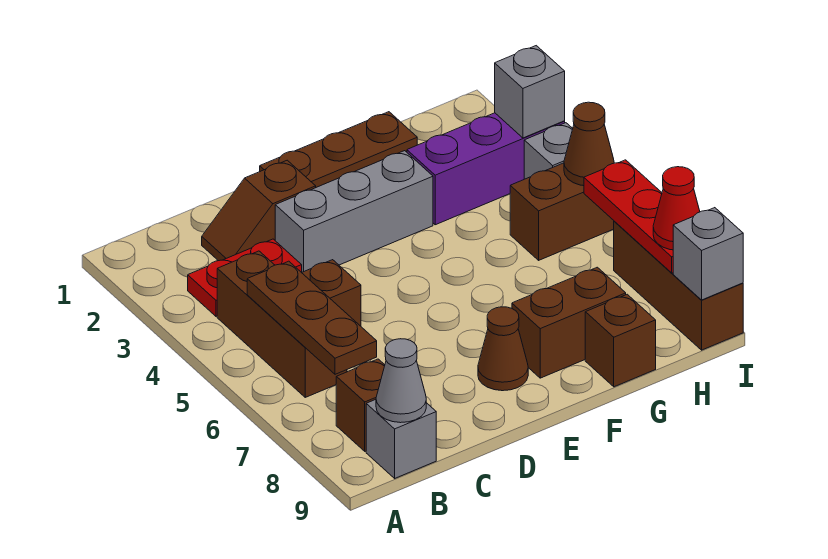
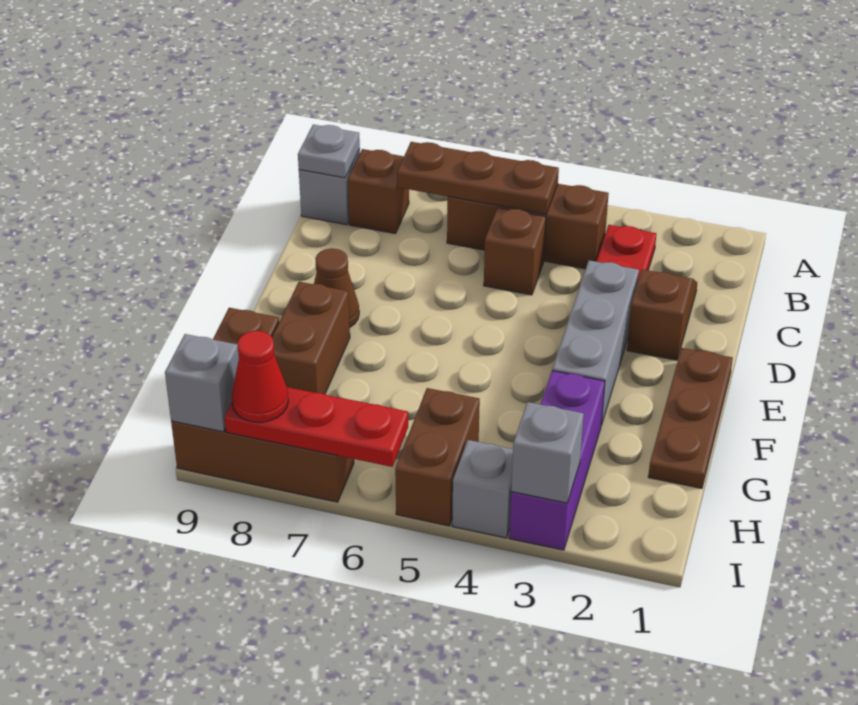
grey 1x1 cone [376,339,426,423] -> grey 1x1 plate [298,125,360,178]
brown 1x1 cone [564,102,614,186] -> none

